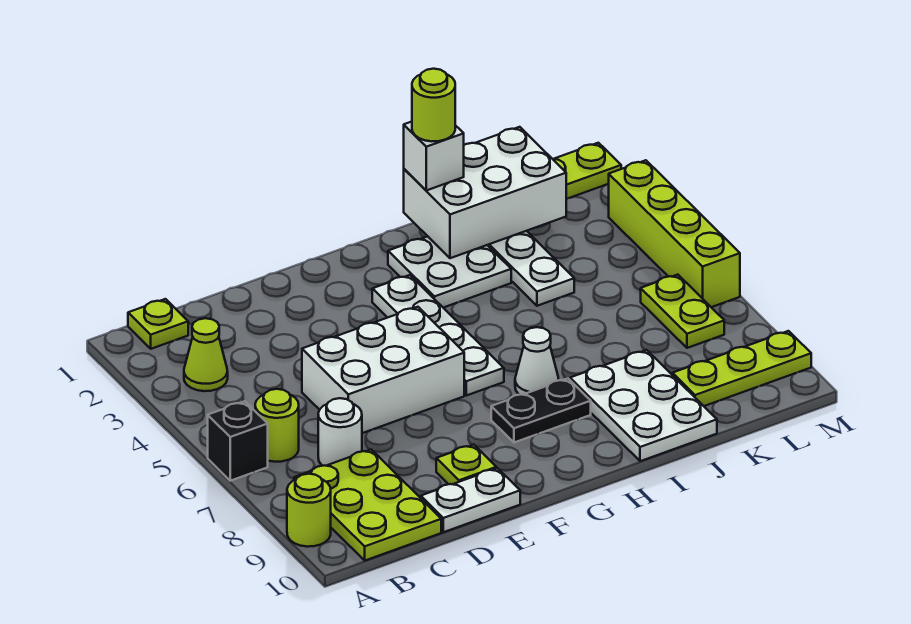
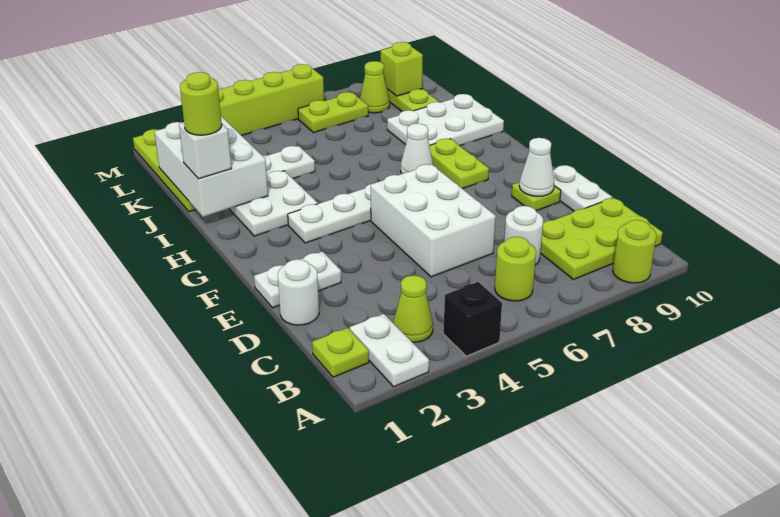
none -> white 1x2 plate [350,314,429,387]
black 1x1 brick [208,401,268,481] -> black 1x1 brick moved to [443,282,502,356]
none -> white 1x1 round brick [278,259,319,325]
none -> white 1x2 plate [254,252,341,308]
none -> white 1x1 cone [519,138,554,196]
black 1x2 plate [491,379,591,443] -> lime 1x2 plate [429,139,489,189]
none -> lime 1x1 cone [360,61,390,113]
none -> lime 1x1 brick [381,42,423,96]

